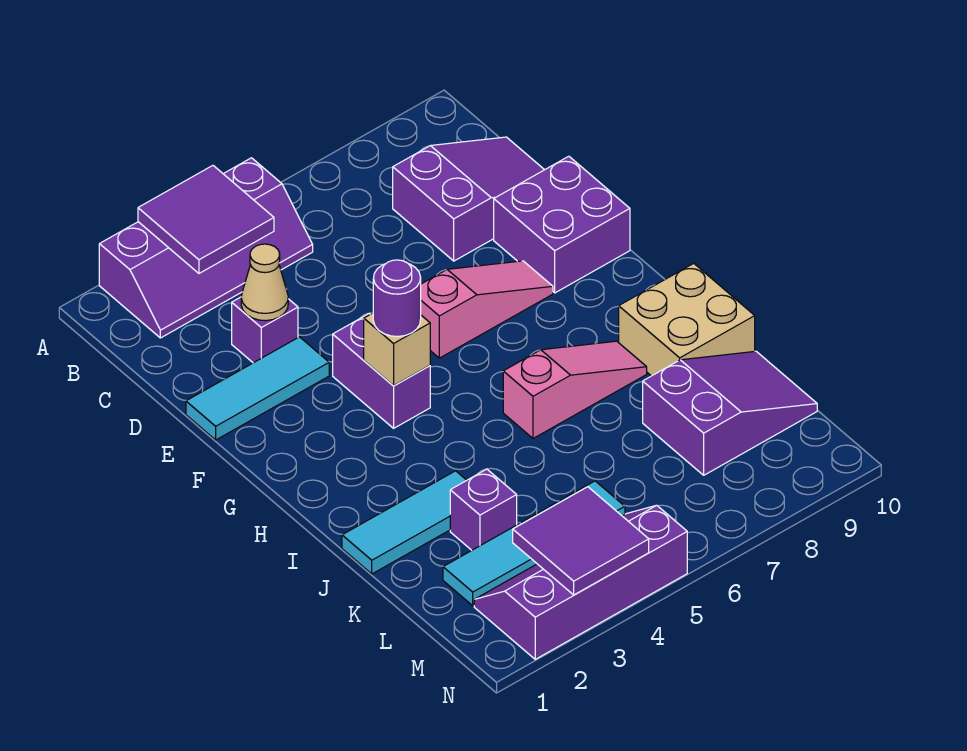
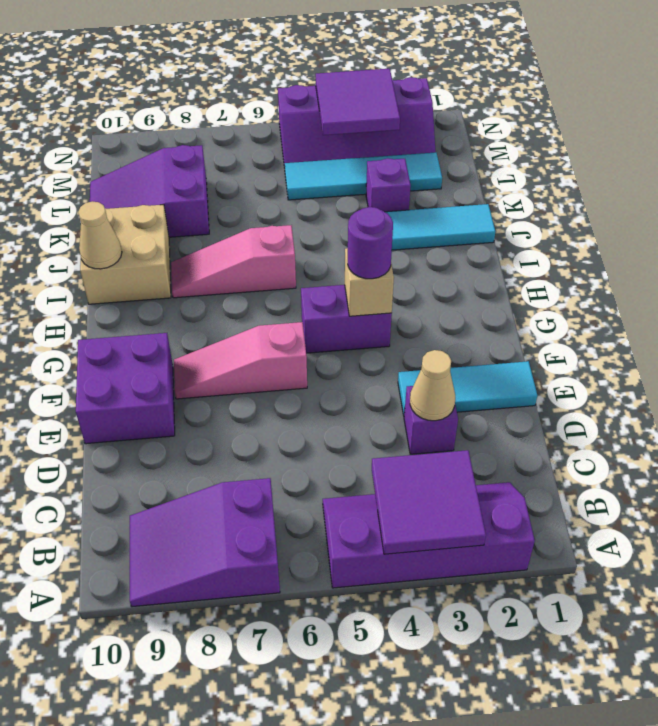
purple 2x3 slope [393,137,544,261] -> purple 2x3 slope moved to [130,478,280,607]
purple 1x2 brick [333,314,430,428] -> purple 1x2 brick turned to [301,285,392,353]
none -> tan 1x1 cone [78,201,122,269]

